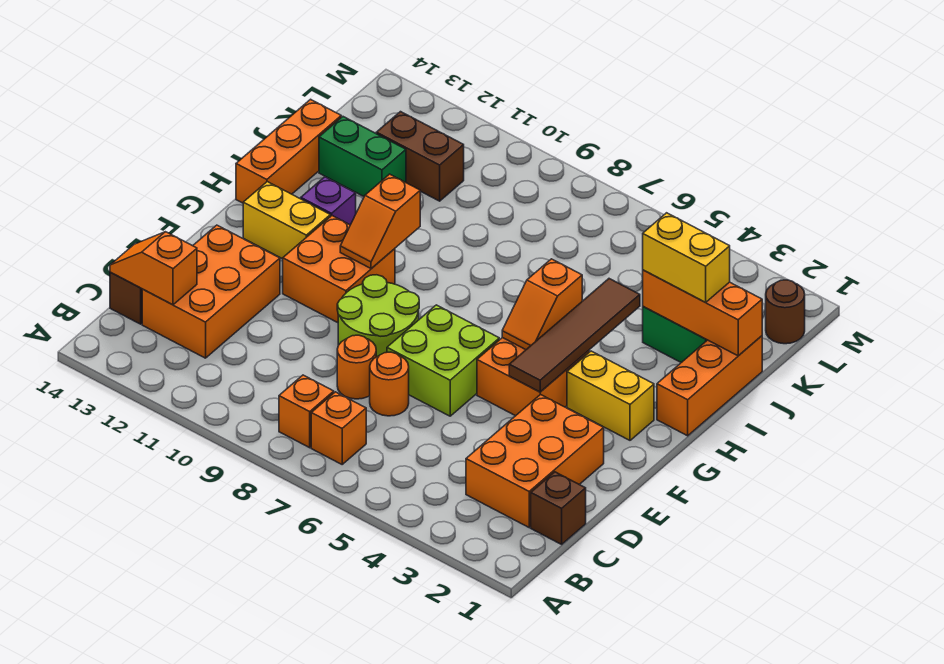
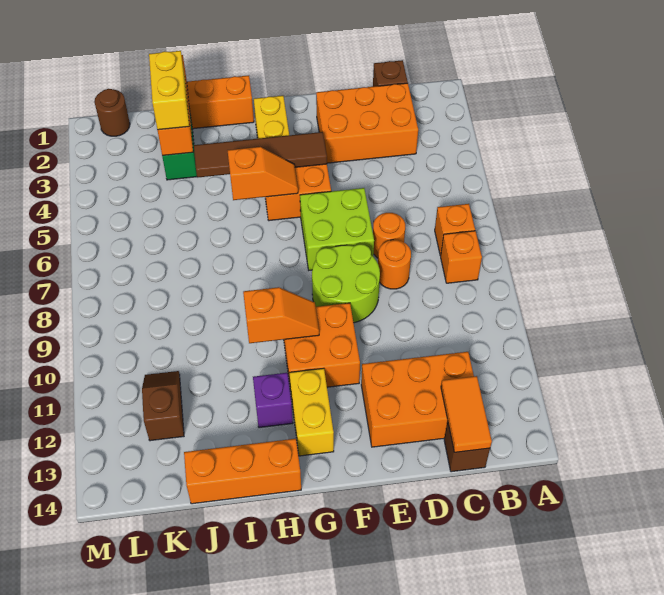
orange 1x2 slope [110,232,197,305] -> orange 1x2 tile [441,376,492,452]
green 1x2 brick [319,117,406,196] -> none
brown 1x2 brick [376,112,464,201] -> brown 1x2 slope [142,371,184,441]

